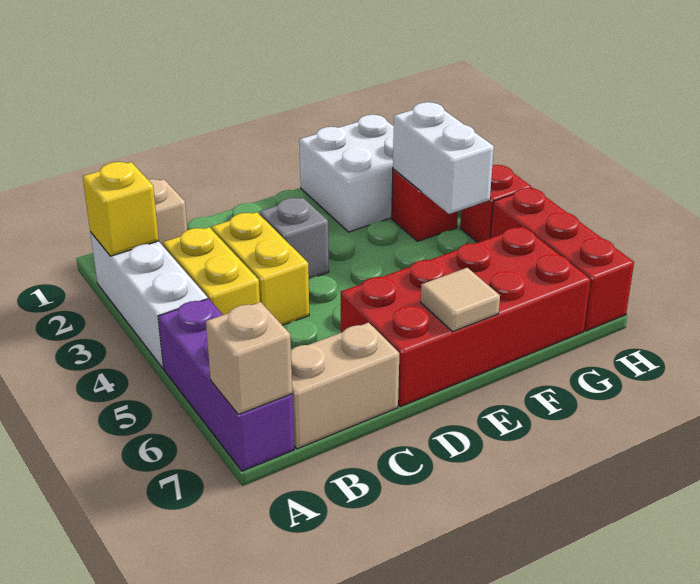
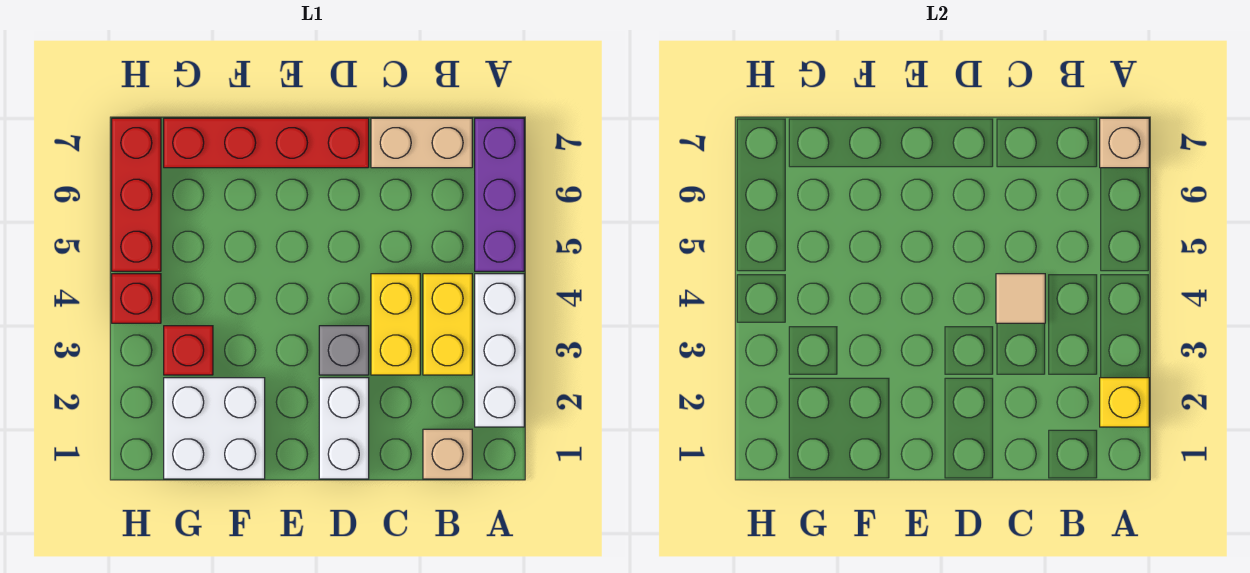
red 2x4 brick [341,227,591,407] -> red 1x4 brick [164,118,369,168]
tan 1x1 tile [421,268,500,332] -> tan 1x1 tile moved to [996,274,1045,323]
white 1x2 brick [393,102,494,214] -> white 1x2 brick moved to [319,378,369,479]

